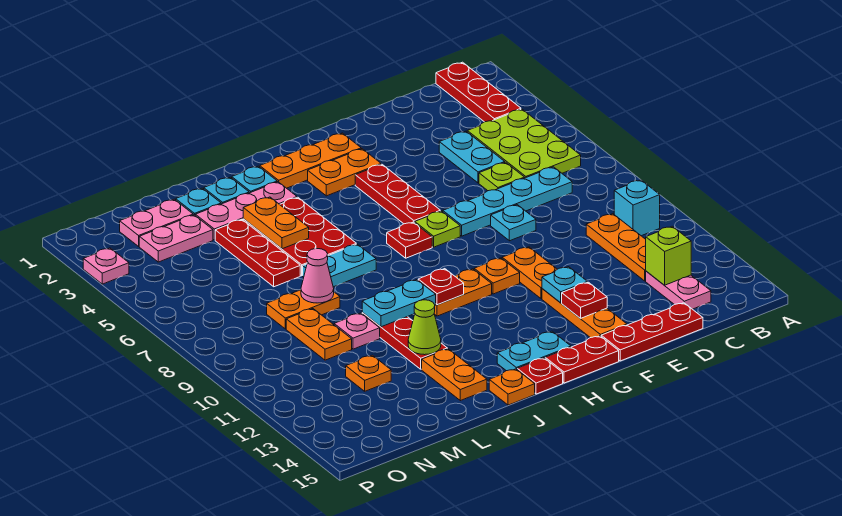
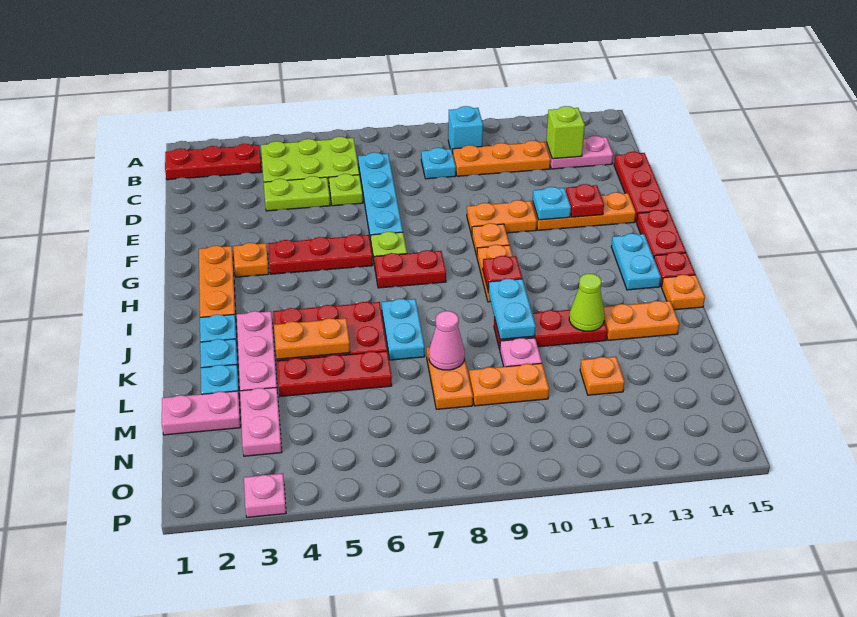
cyan 1x2 plate [439,131,505,183] -> lime 1x2 plate [264,176,330,211]
cyan 1x1 plate [491,205,536,241] -> cyan 1x1 plate moved to [421,148,456,179]
orange 1x2 plate [308,149,381,196] -> orange 1x1 plate [234,243,269,277]
red 1x1 plate [387,222,432,258] -> red 1x2 plate [374,250,446,288]
pink 1x2 plate [120,199,193,246] -> pink 1x2 plate turned to [162,391,241,435]

